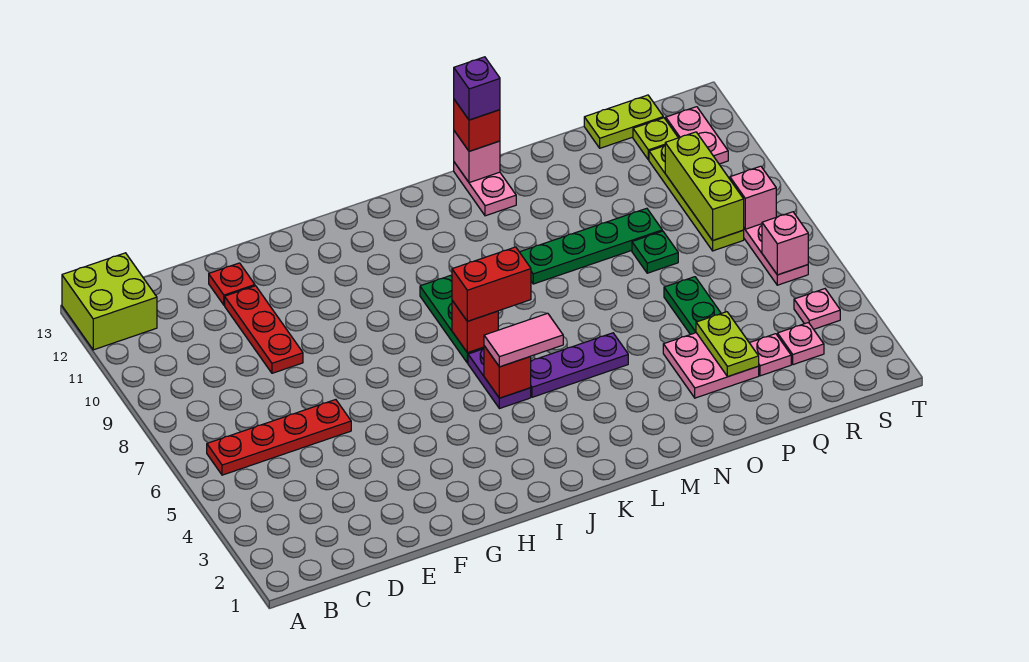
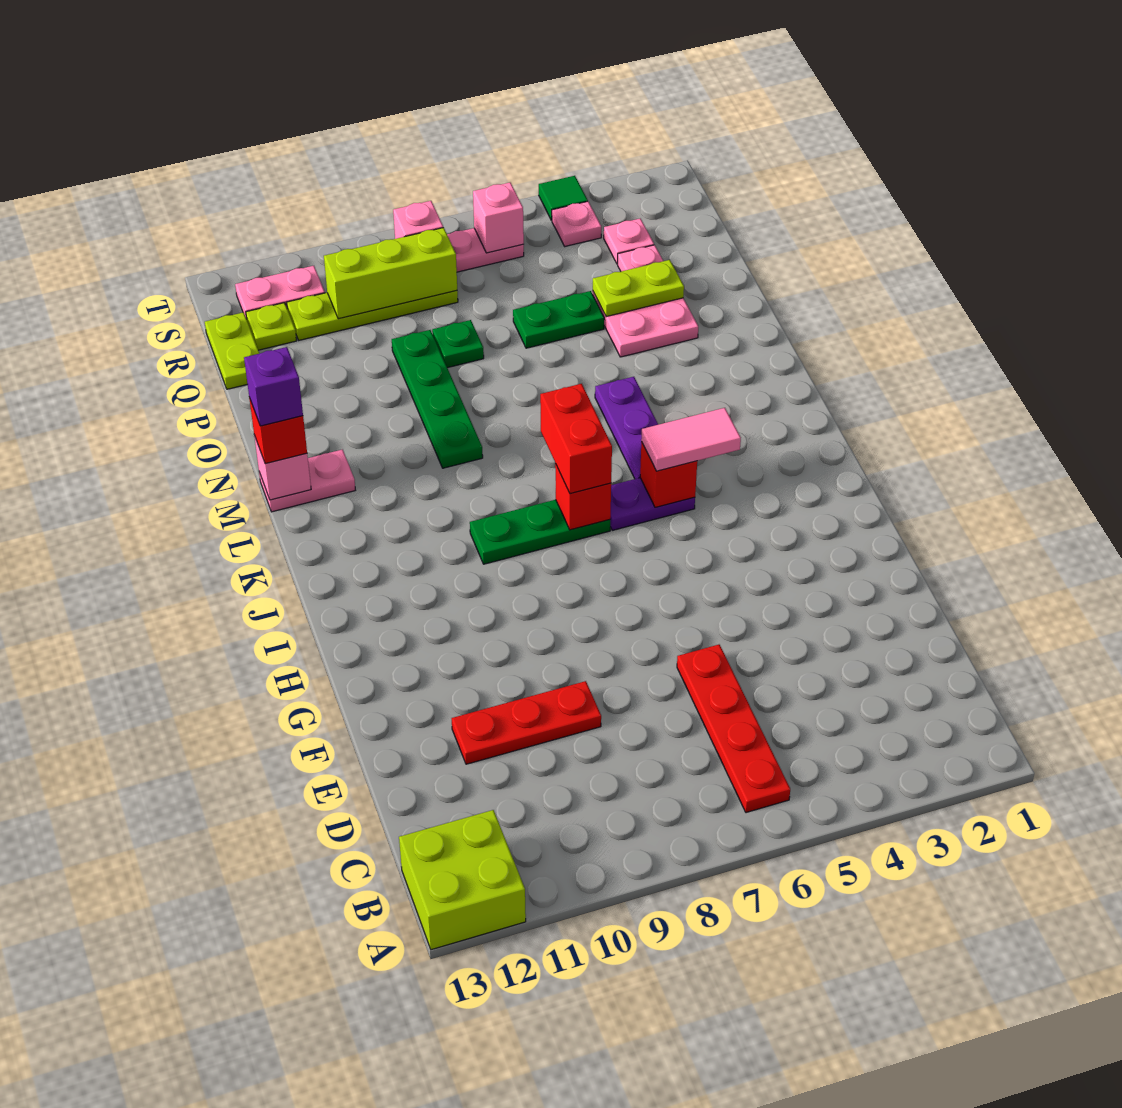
red 1x1 plate [209,263,255,305] -> none
pink 1x2 tile [484,313,563,367] -> pink 1x2 tile turned to [641,408,741,471]
none -> green 1x1 tile [539,176,588,220]

